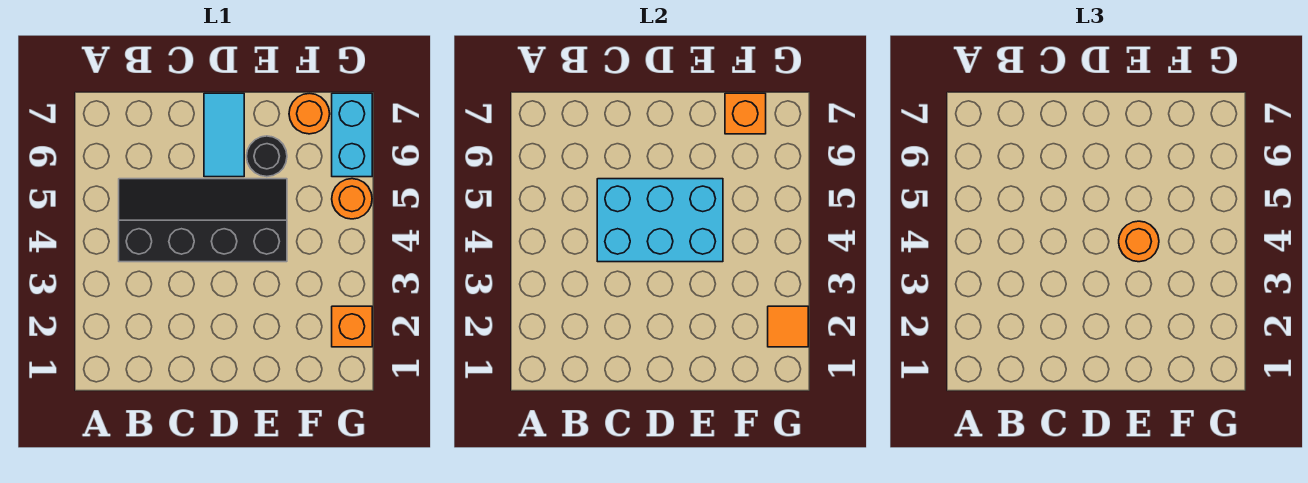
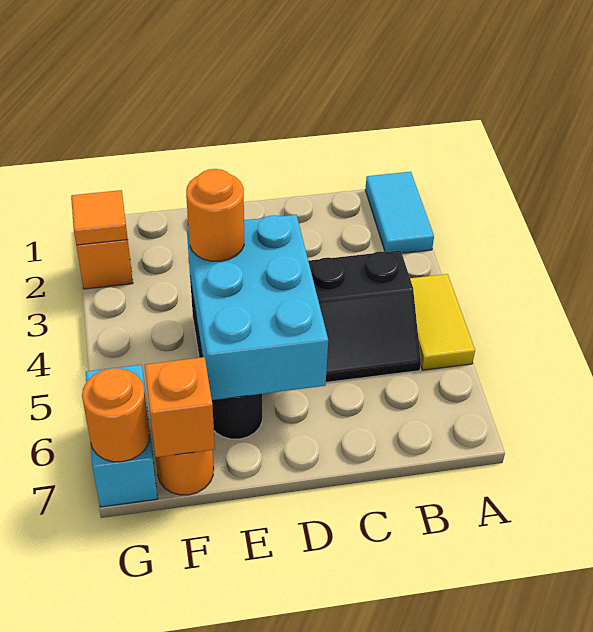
none -> yellow 1x2 tile [410,274,475,370]
cyan 2x3 brick [597,179,723,262] -> cyan 2x3 brick turned to [187,215,328,400]
cyan 1x2 tile [204,93,244,177] -> cyan 1x2 tile moved to [365,172,434,253]
orange 1x1 round brick [332,179,372,219] -> orange 1x1 round brick moved to [82,368,150,462]

